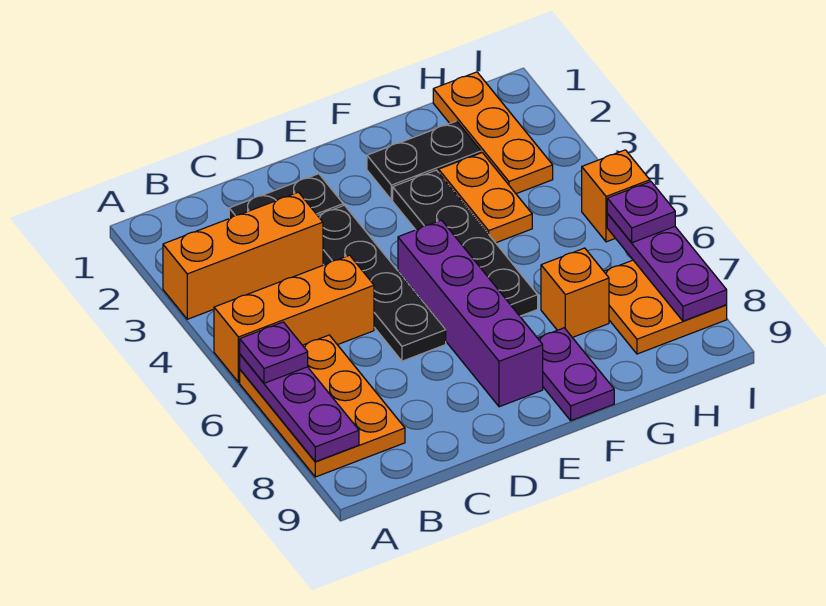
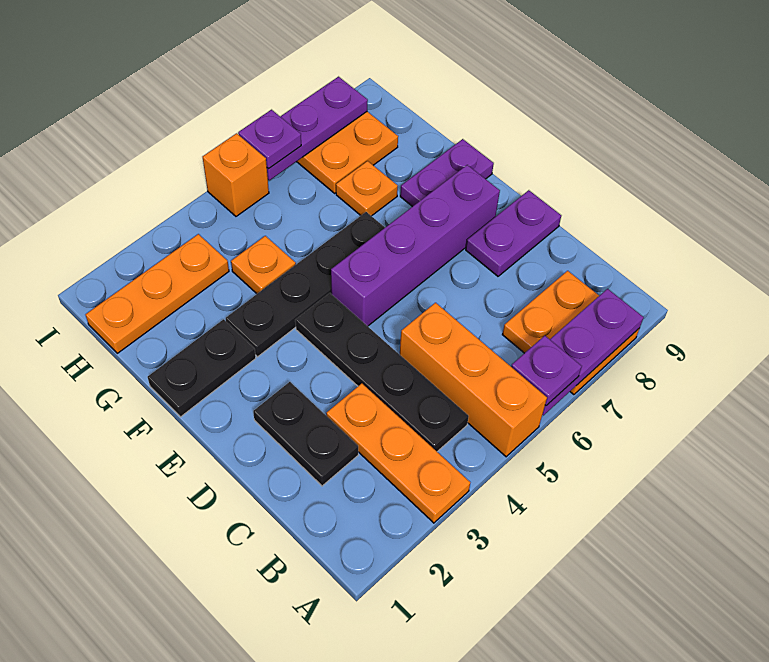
orange 1x3 brick [163,192,323,319] -> orange 1x3 plate [326,384,470,523]
orange 2x3 plate [240,335,405,477] -> orange 2x2 plate [502,271,640,395]
black 1x4 plate [318,205,446,361] -> black 1x4 plate turned to [295,293,469,452]
none -> purple 1x2 plate [466,190,561,276]
black 1x2 plate [367,121,481,200] -> black 1x2 plate turned to [148,319,256,417]
orange 1x2 plate [439,153,532,243] -> orange 1x1 plate [231,236,296,294]
orange 1x1 brick [541,248,609,337] -> orange 1x1 plate [336,161,398,216]

